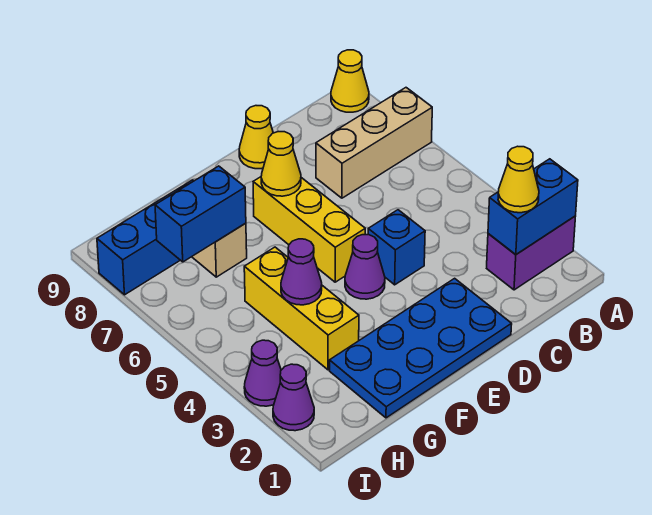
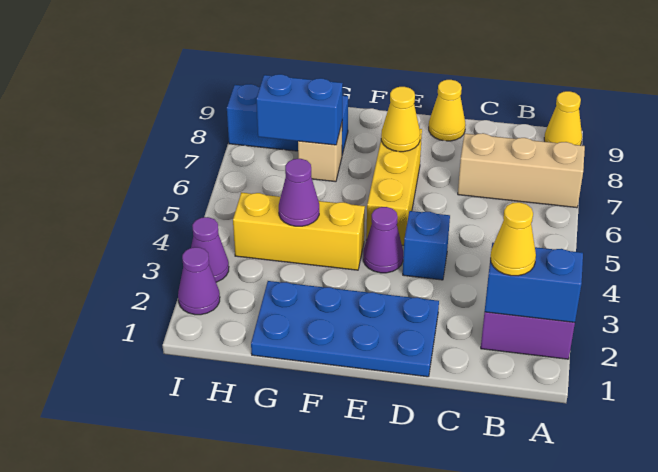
yellow 1x3 brick [244,247,359,370] -> yellow 1x3 brick turned to [233,192,365,270]

